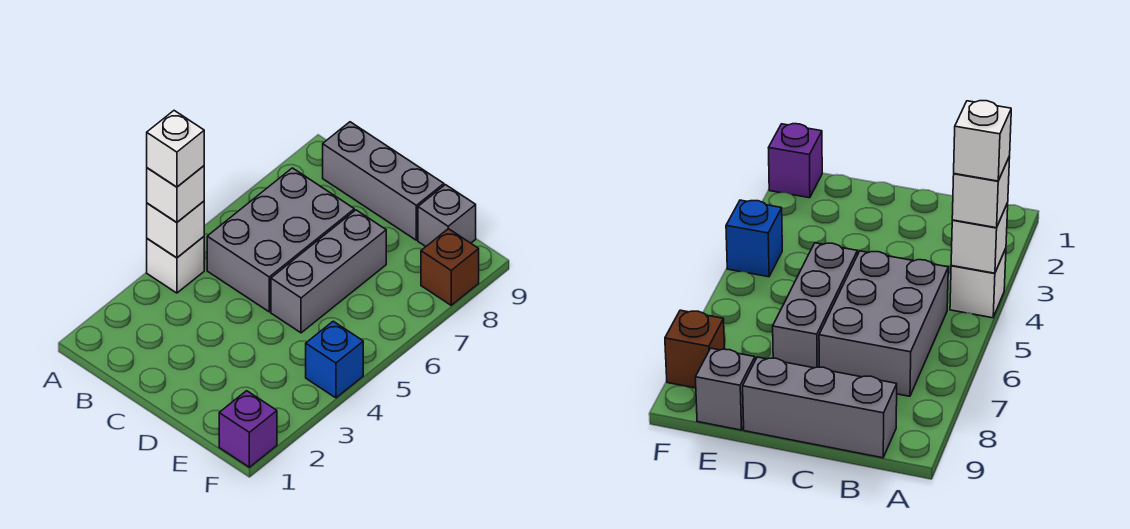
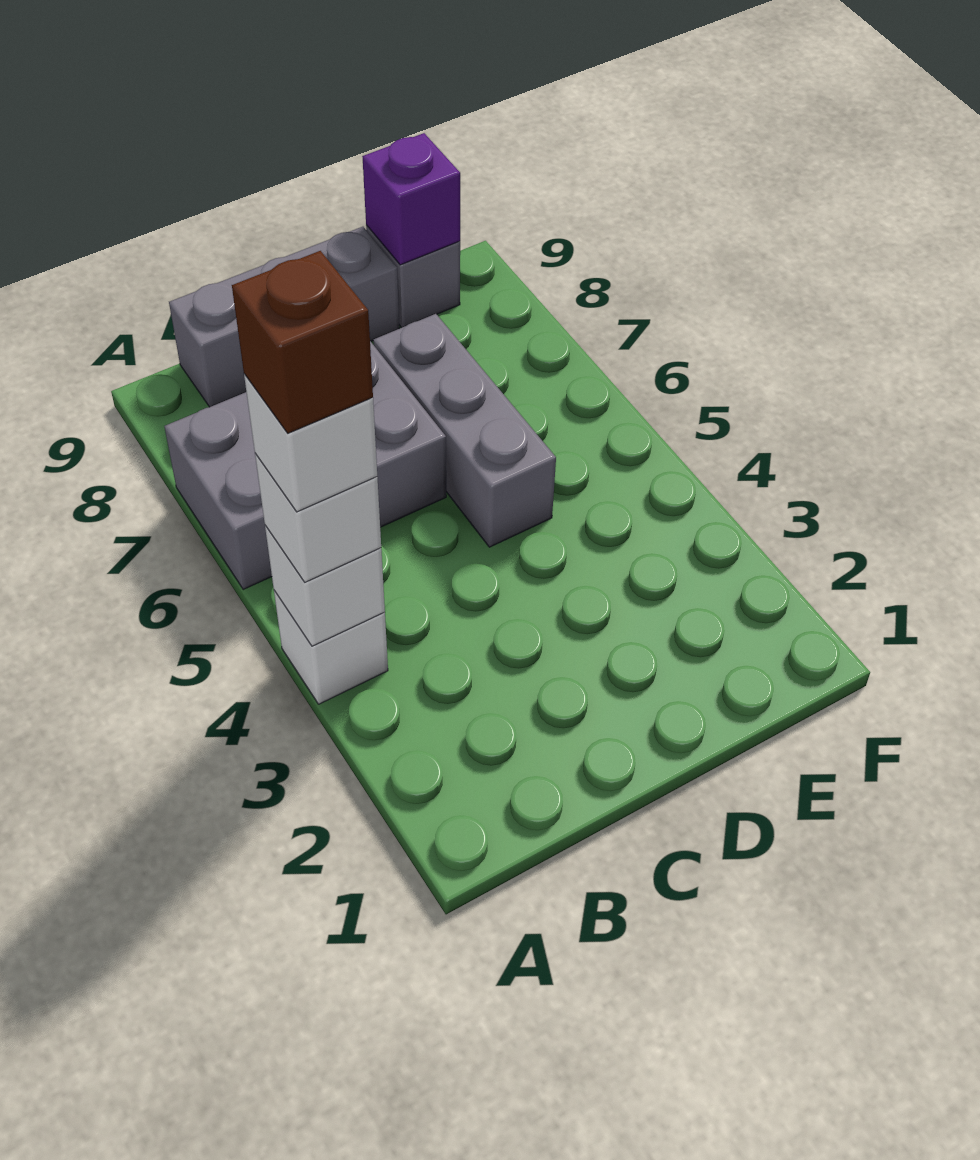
grey 2x3 brick [207,168,354,312] -> grey 2x3 brick turned to [164,341,446,589]
purple 1x1 brick [219,391,277,467] -> purple 1x1 brick moved to [362,133,460,265]
blue 1x1 brick [306,321,363,398] -> none
brown 1x1 brick [421,229,479,305] -> brown 1x1 brick moved to [232,251,373,433]

